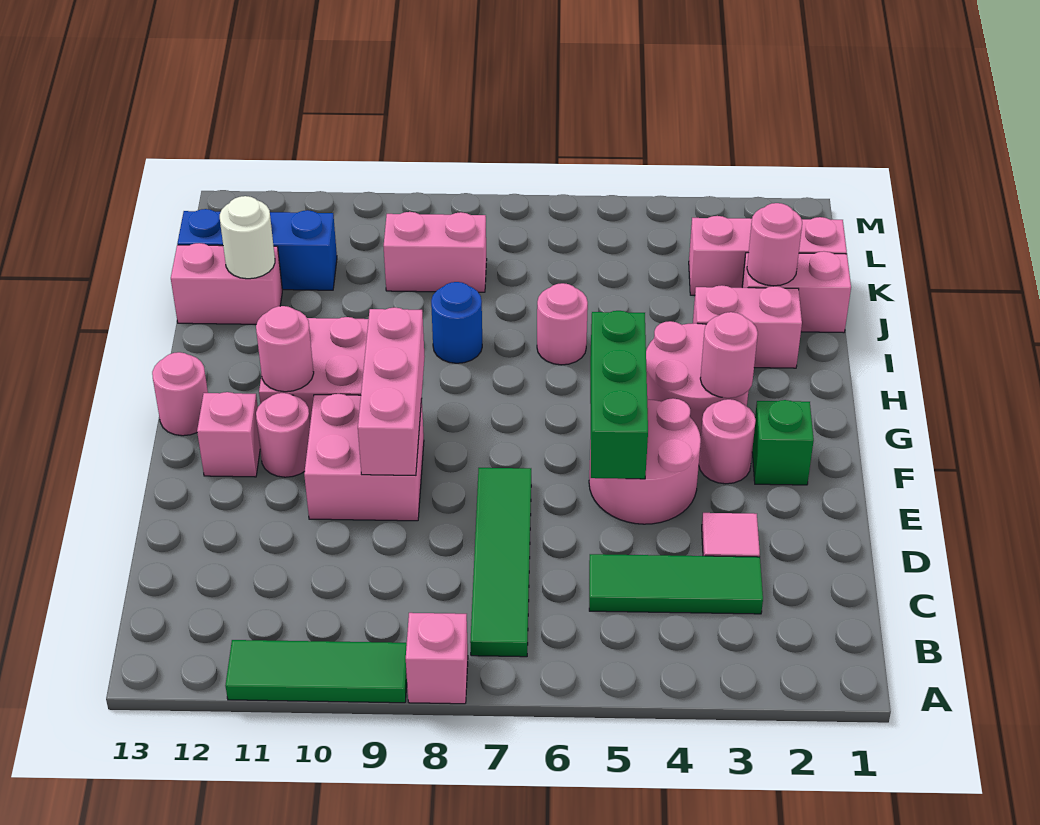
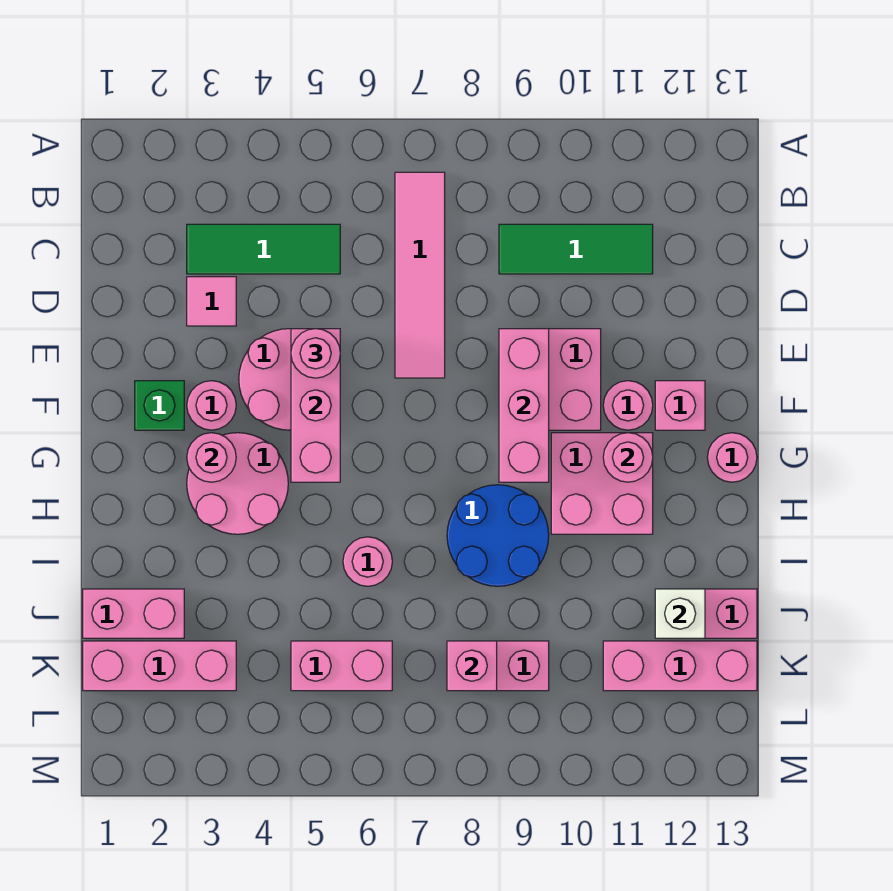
pink 1x1 brick [406,613,468,704] -> pink 1x1 brick moved to [447,641,497,691]
green 1x3 tile [225,640,407,703] -> green 1x3 tile moved to [499,224,653,274]
green 1x4 tile [470,468,531,657] -> pink 1x4 tile [395,172,445,378]
green 1x3 brick [590,311,648,479] -> pink 1x3 brick [291,329,340,482]
pink 1x2 brick [693,285,802,368] -> pink 1x2 brick moved to [291,641,392,691]
blue 1x1 round brick [431,282,482,363] -> blue 2x2 round brick [447,485,549,586]
pink 1x1 round brick [747,203,802,286] -> pink 1x1 round brick moved to [291,329,340,378]
white 1x1 round brick [220,196,275,279] -> white 1x1 brick [655,589,705,638]
blue 1x3 brick [177,209,337,290] -> pink 1x3 brick [603,641,757,691]

